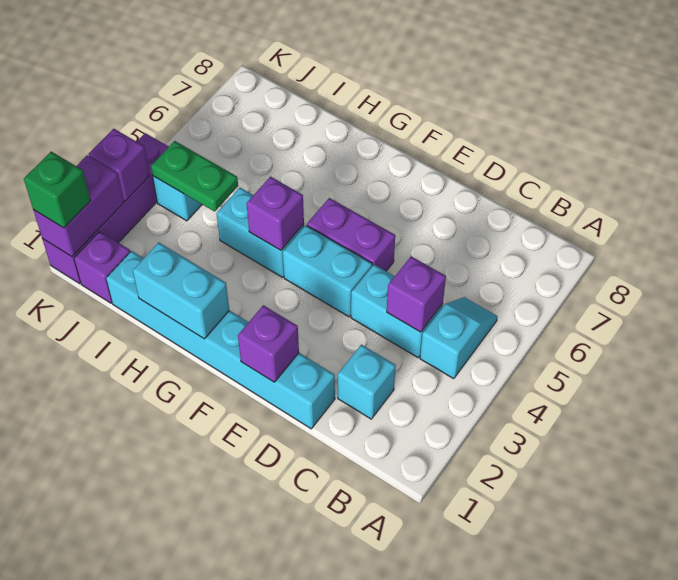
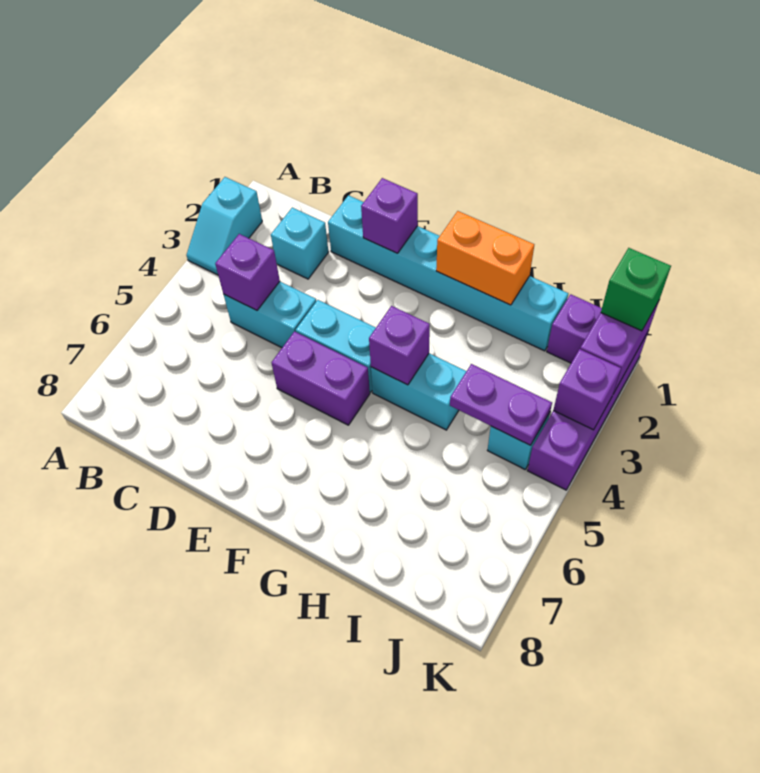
cyan 1x2 slope [420,297,498,379] -> cyan 1x2 slope moved to [187,177,262,275]
cyan 1x2 brick [133,242,229,339] -> orange 1x2 brick [436,211,534,305]
green 1x2 plate [151,141,238,211] -> purple 1x2 plate [450,364,552,445]

